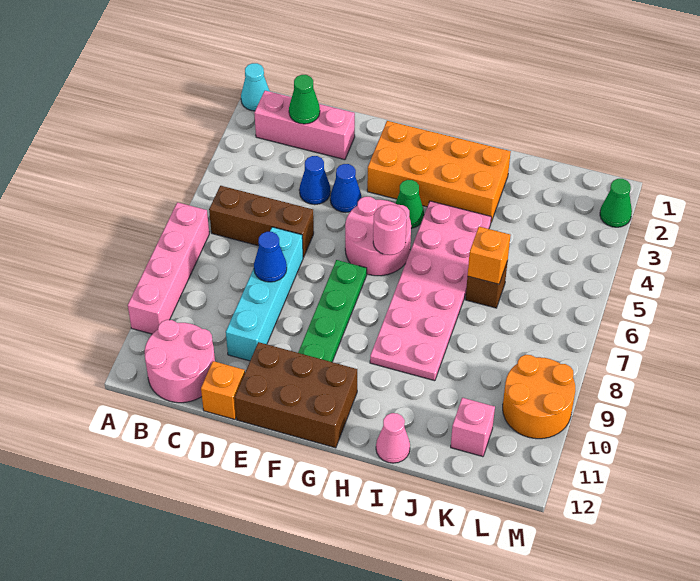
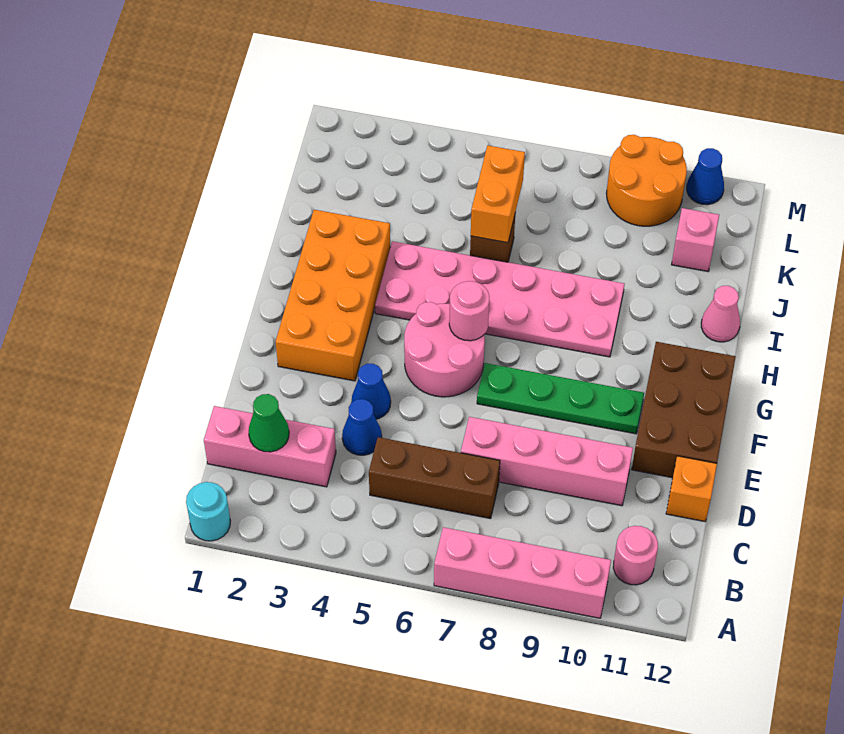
cyan 1x1 cone [241,63,270,111] -> cyan 1x1 round brick [186,482,230,541]
pink 1x3 brick [254,91,355,160] -> pink 1x3 brick turned to [204,406,336,487]
brown 1x3 brick [209,186,314,257] -> brown 1x3 brick turned to [369,437,500,519]
pink 2x2 round brick [145,320,215,403] -> pink 1x1 round brick [613,526,658,585]
cyan 1x4 brick [226,227,303,361] -> pink 1x4 brick [461,417,633,506]
blue 1x1 cone [254,232,287,282] -> blue 1x1 cone moved to [687,148,724,205]
green 1x1 cone [395,180,424,228] -> none
orange 1x1 brick [468,227,510,284] -> orange 1x2 brick [471,146,525,243]
green 1x1 cone [600,179,632,227] -> none

